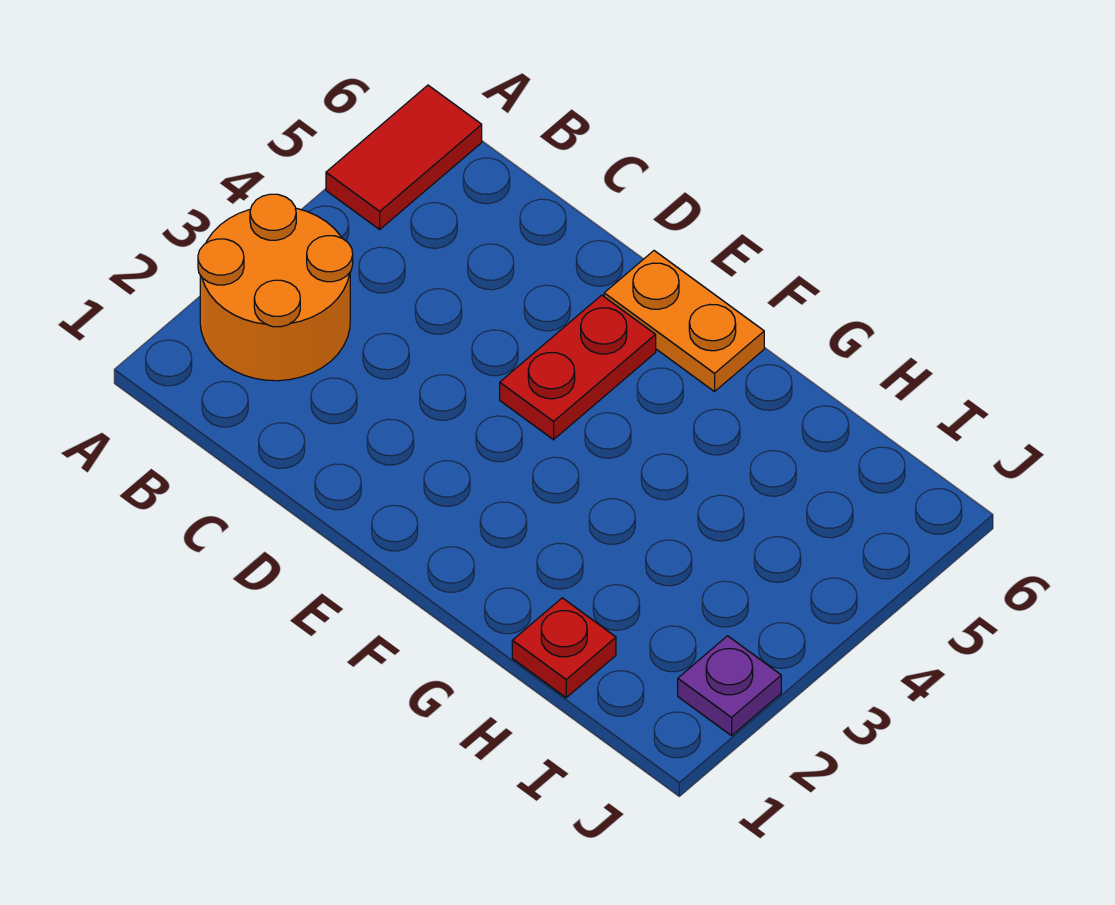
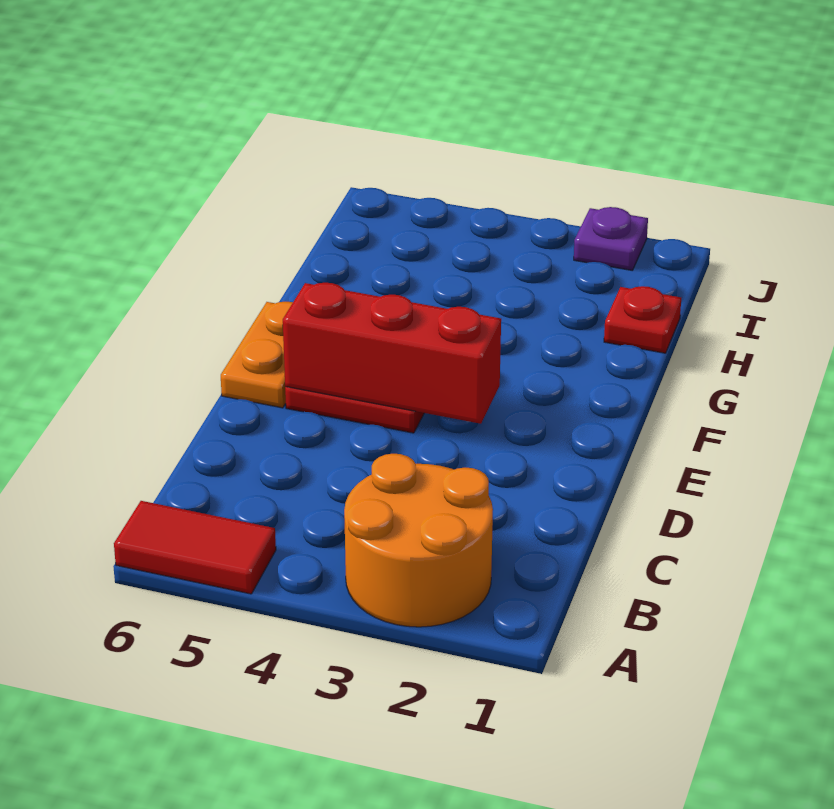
none -> red 1x3 brick [283,283,501,424]

